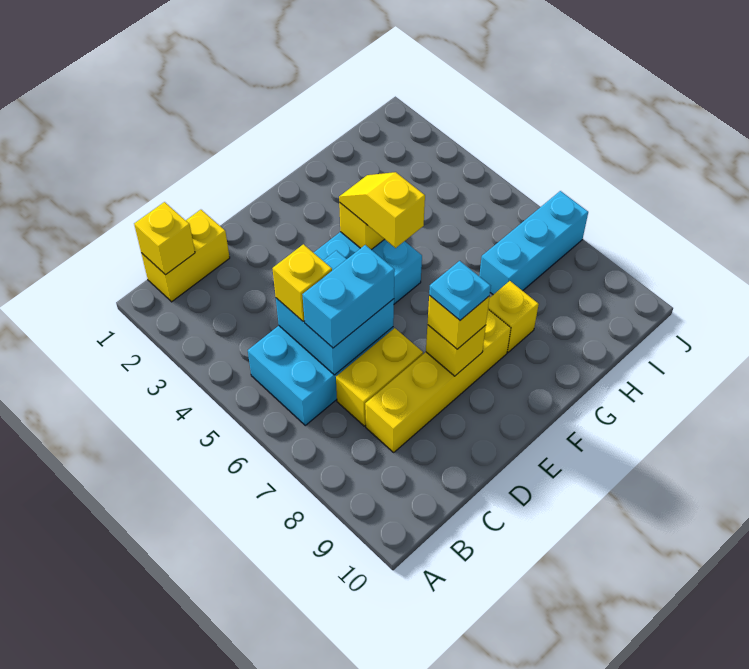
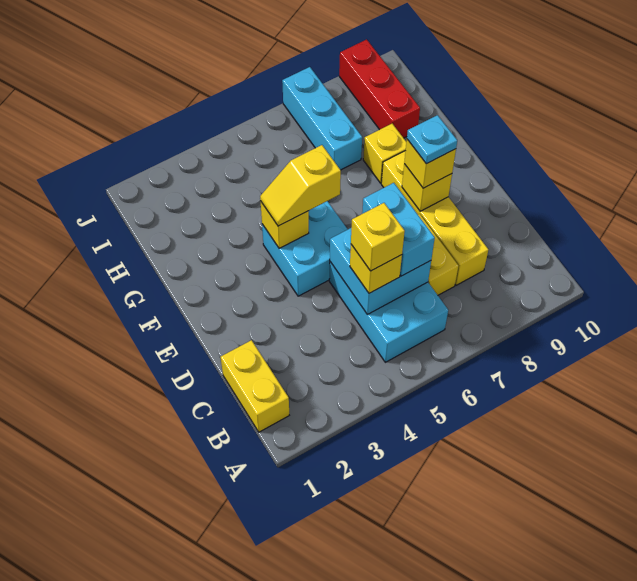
yellow 1x1 brick [134,202,195,275] -> yellow 1x1 brick moved to [351,203,405,271]
none -> red 1x3 brick [339,39,420,138]

